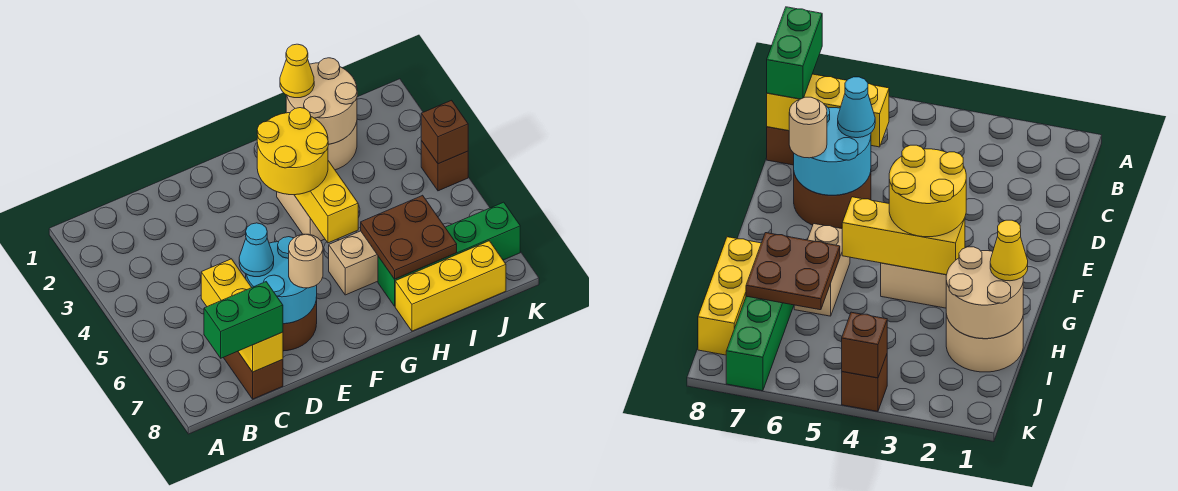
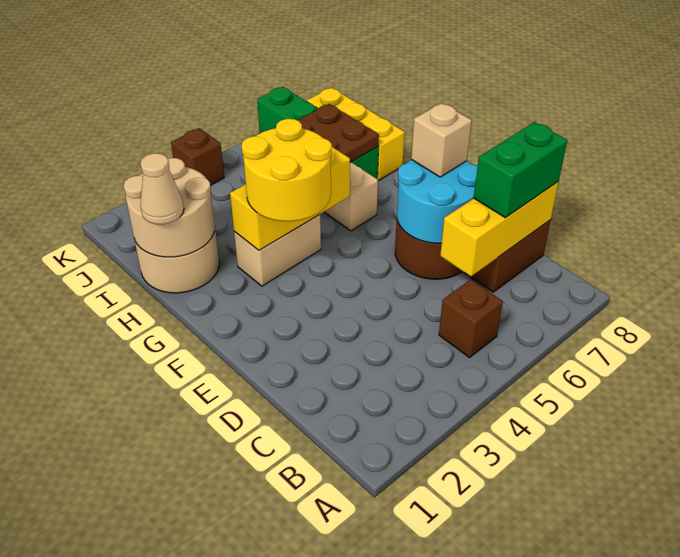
green 1x2 brick [204,282,283,358] -> green 1x2 brick turned to [474,122,567,218]
cyan 1x1 cone [239,223,274,277] -> none
tan 1x1 round brick [289,234,323,288] -> tan 1x1 brick [411,103,472,177]
yellow 1x1 cone [280,44,314,98] -> tan 1x1 cone [140,153,184,224]
brown 1x1 brick [421,100,468,164] -> brown 1x1 brick moved to [439,280,503,358]

